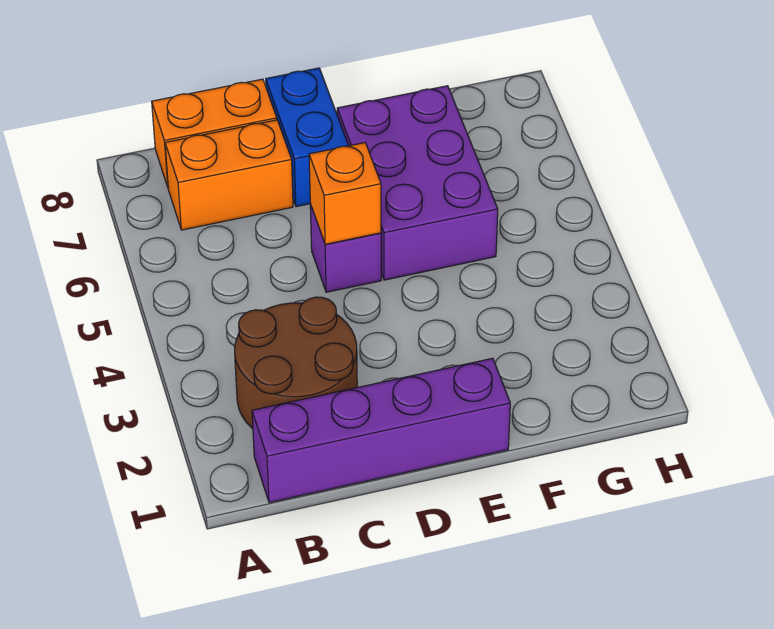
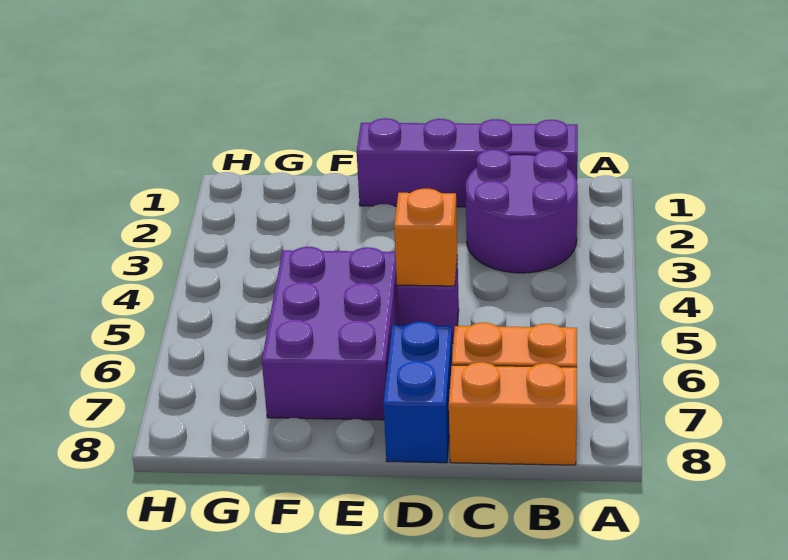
brown 2x2 round brick [235,297,357,429] -> purple 2x2 round brick [466,150,578,273]

